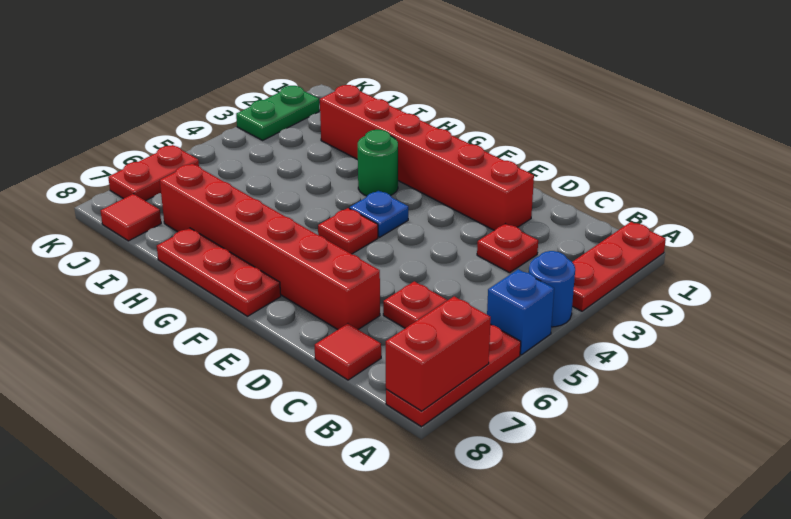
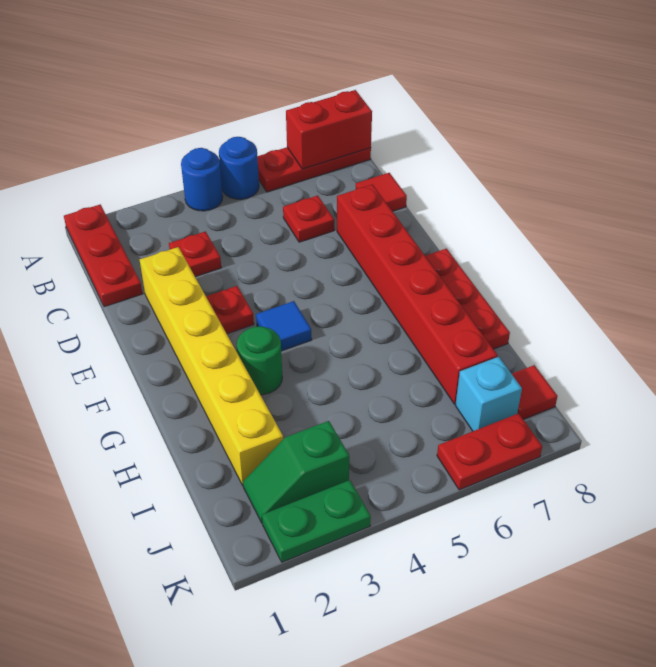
red 1x3 plate [572,222,666,311] -> red 1x3 plate turned to [64,204,143,307]
blue 1x1 brick [487,269,554,355] -> blue 1x1 round brick [219,137,259,199]
red 1x6 brick [320,85,534,230] -> yellow 1x6 brick [140,247,283,485]
blue 1x1 plate [349,191,408,237] -> blue 1x1 tile [256,301,312,351]
red 1x1 plate [318,208,378,254] -> red 1x1 plate moved to [206,286,254,334]
none -> green 1x2 slope [243,421,349,523]
none -> cyan 1x1 brick [455,357,522,431]

